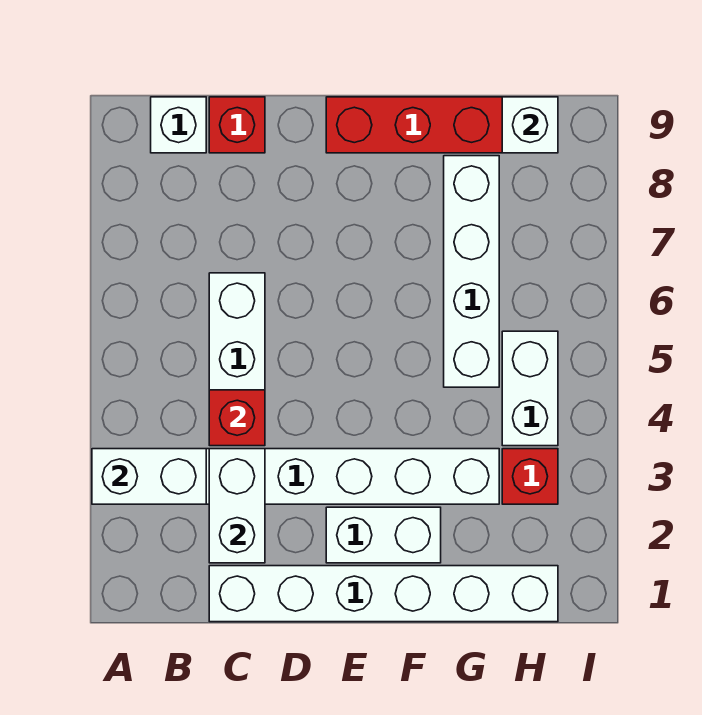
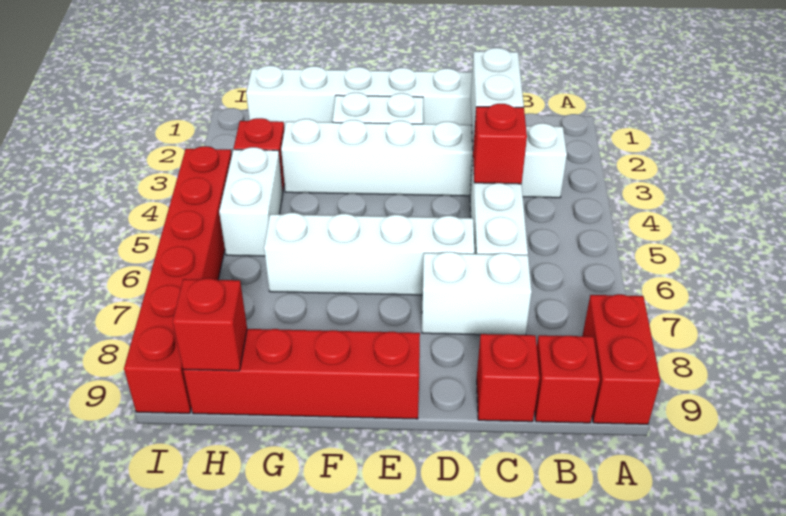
white 1x2 brick [92,449,206,504] -> white 1x2 brick moved to [422,252,532,335]
none -> red 1x2 brick [582,294,660,424]
white 1x1 brick [151,97,206,153] -> red 1x1 brick [535,335,600,423]
white 1x4 brick [444,156,499,387] -> white 1x4 brick turned to [264,213,474,295]
white 1x1 brick [502,97,558,153] -> red 1x1 brick [173,278,247,371]
none -> red 1x6 brick [124,146,232,413]

